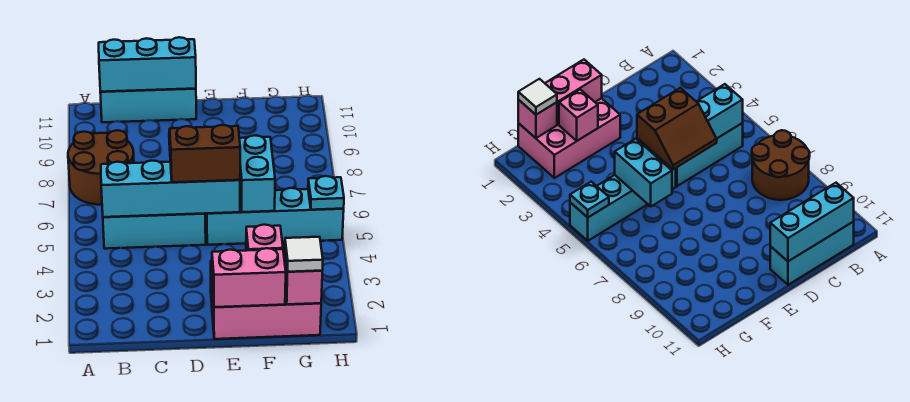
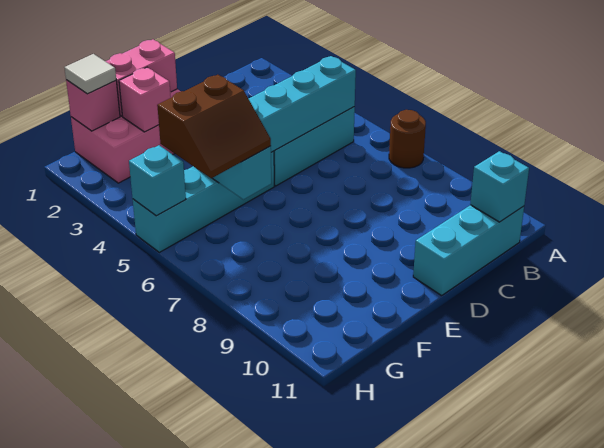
brown 2x2 round brick [68,130,134,205] -> brown 1x1 round brick [389,110,426,168]
cyan 1x3 brick [99,37,196,92] -> cyan 1x1 brick [470,151,529,222]
brown 2x2 slope [169,125,240,182] -> brown 2x2 slope moved to [157,75,271,178]
cyan 1x1 plate [308,176,344,210] -> cyan 1x1 brick [129,145,186,216]

